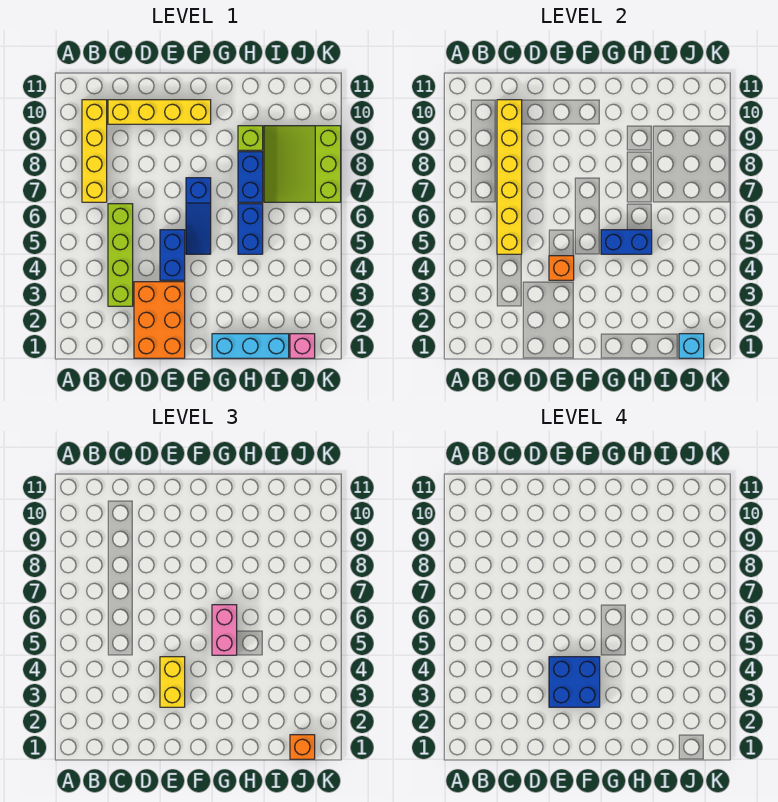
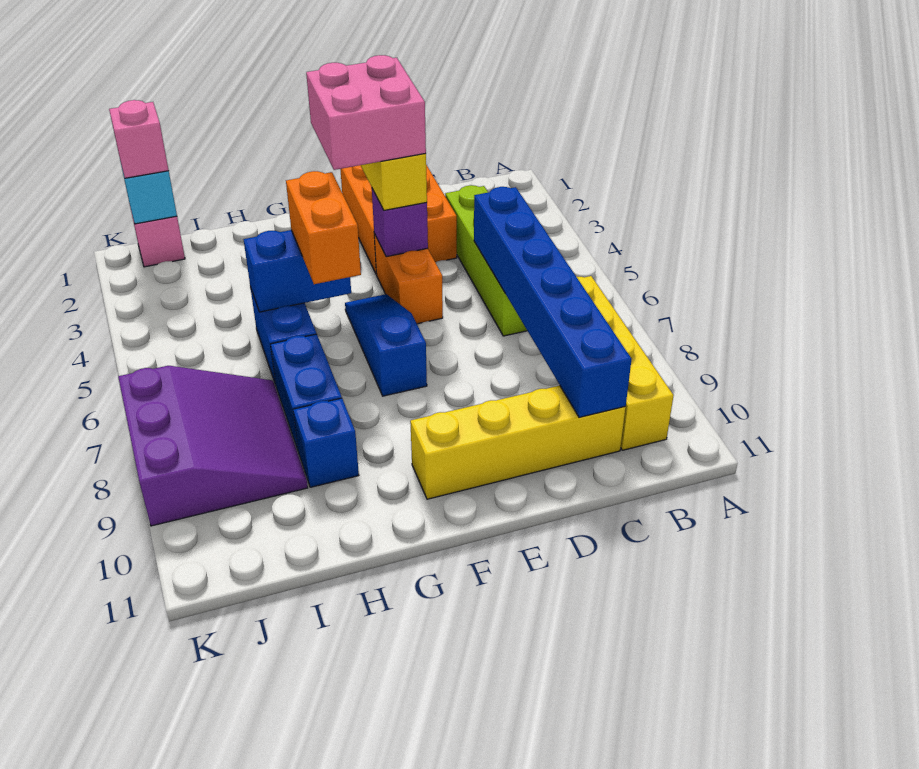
yellow 1x6 brick [497,100,522,254] -> blue 1x6 brick [474,187,632,417]
blue 2x2 brick [549,657,600,707] -> pink 2x2 brick [306,55,426,170]
blue 1x2 brick [160,230,185,280] -> orange 1x2 brick [374,234,443,324]
orange 1x1 brick [549,256,574,280] -> purple 1x1 brick [372,189,428,257]
cyan 1x3 brick [212,334,289,358] -> none
pink 1x2 brick [212,605,237,655] -> orange 1x2 brick [286,171,361,284]
lime 1x1 brick [238,126,263,150] -> blue 1x1 brick [293,398,359,487]
lime 3x3 slope [264,126,341,202] -> purple 3x3 slope [118,366,308,526]
orange 1x1 brick [290,735,315,759] -> pink 1x1 brick [109,100,169,178]

